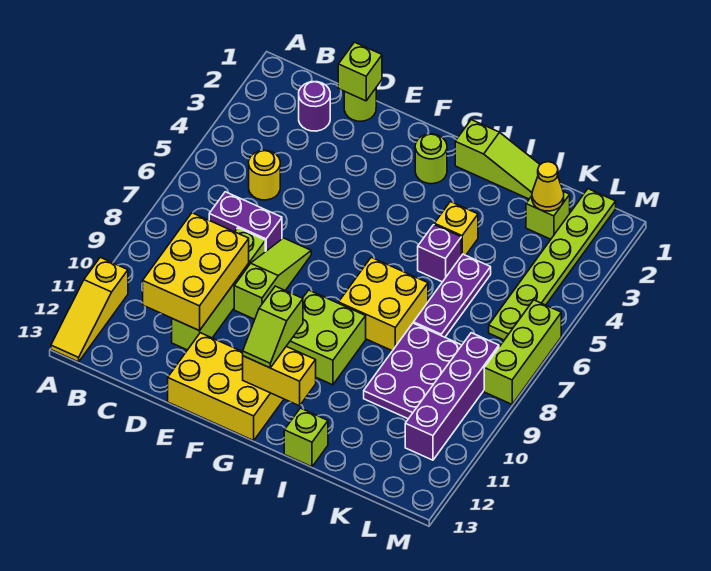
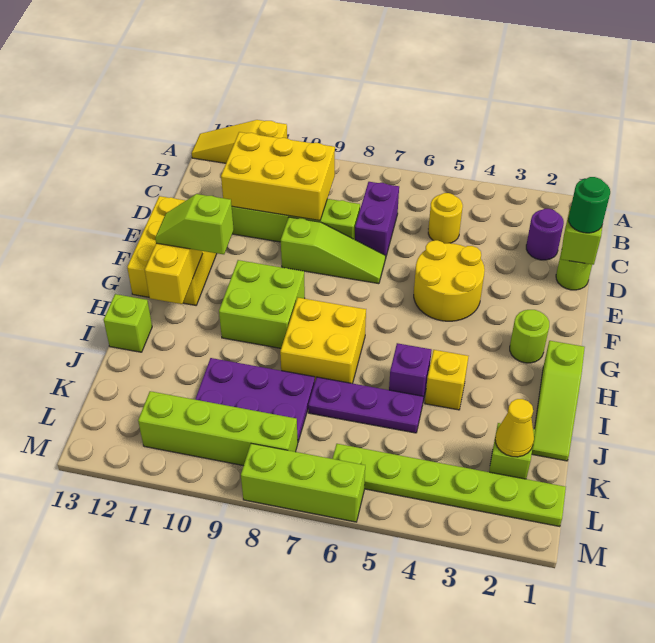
none -> green 1x1 round brick [569,177,610,233]
none -> yellow 2x2 round brick [414,240,485,321]
purple 1x4 brick [405,333,499,460] -> lime 1x4 brick [138,391,298,466]

